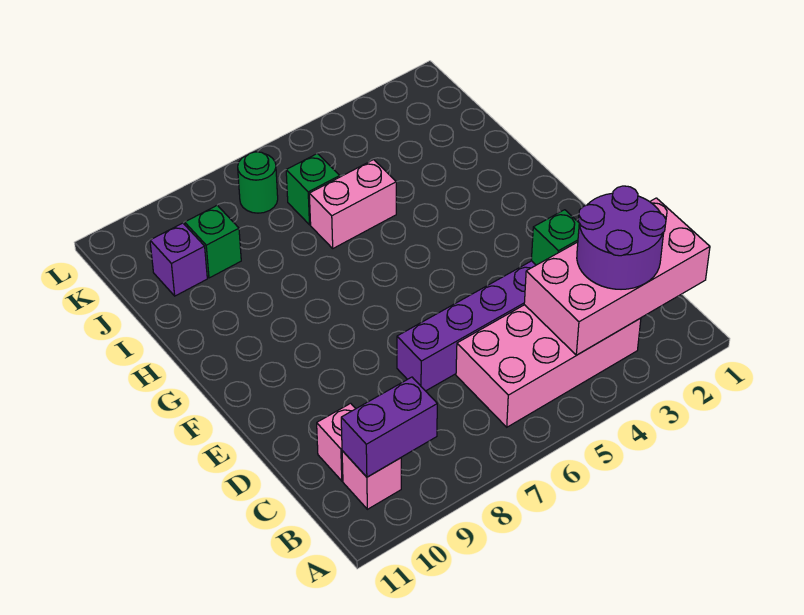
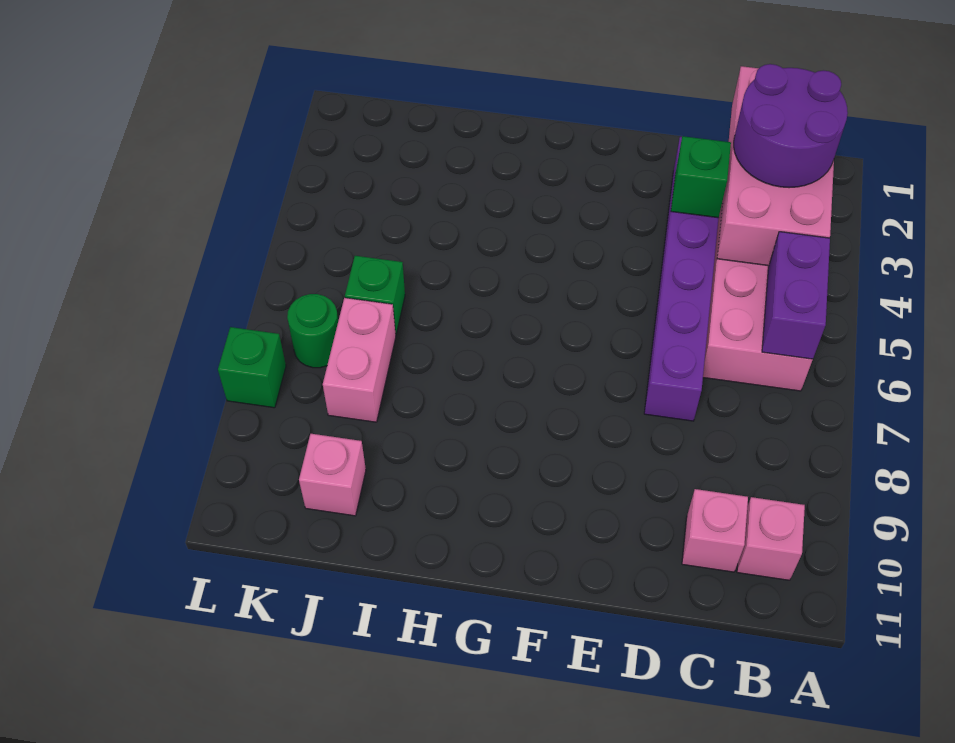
purple 1x2 brick [341,377,437,477] -> purple 1x2 brick moved to [762,232,830,359]
pink 1x2 brick [309,160,396,248] -> pink 1x2 brick moved to [323,298,396,422]
green 1x1 brick [185,205,241,278] -> green 1x1 brick moved to [218,327,286,408]
purple 1x1 brick [150,223,207,296] -> pink 1x1 brick [299,434,366,516]

